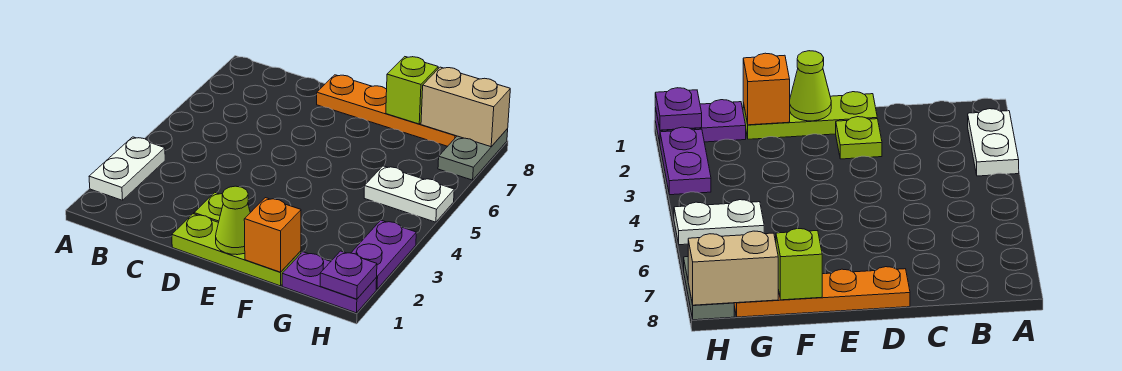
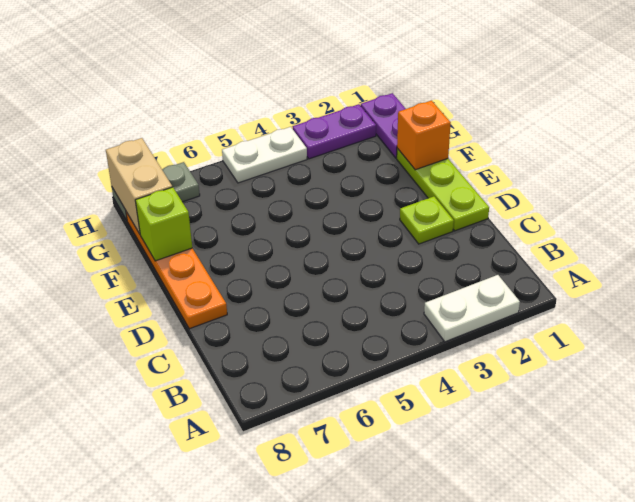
lime 1x1 cone [216,186,250,255] -> none
white 1x2 plate [364,166,454,222] -> white 1x2 plate turned to [222,127,307,183]
purple 1x1 plate [320,251,377,299] -> none

